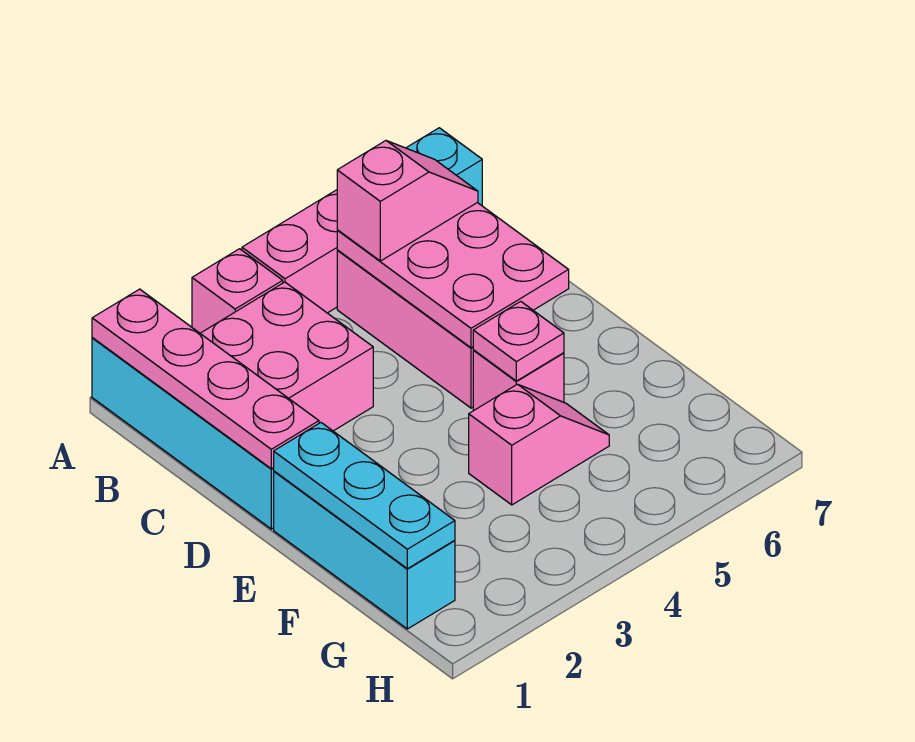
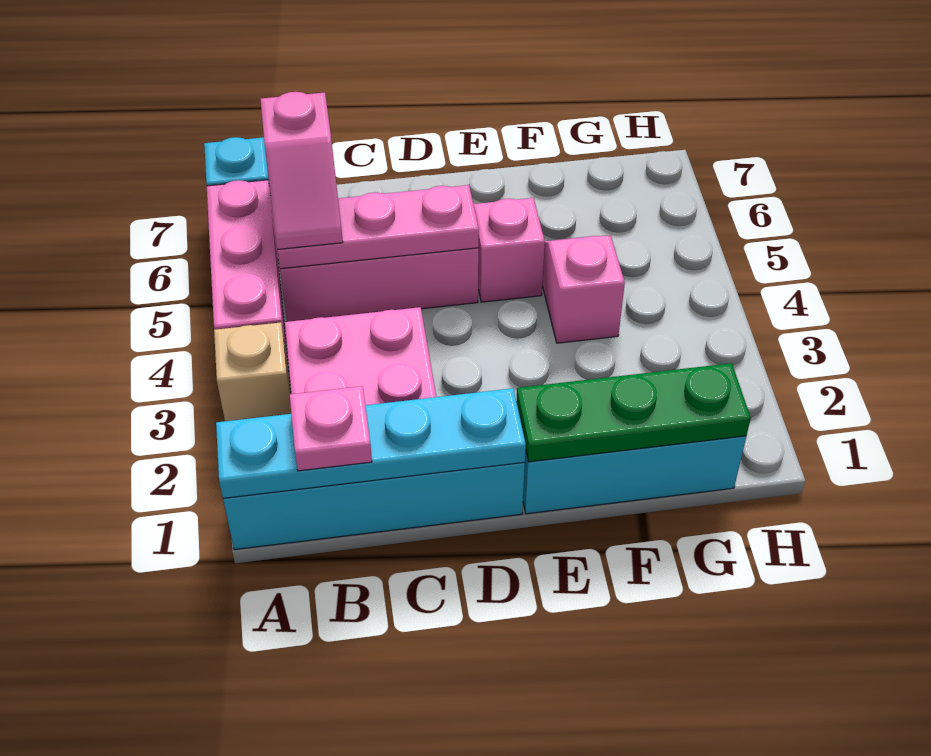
pink 1x4 plate [92,289,319,469] -> cyan 1x4 plate [216,388,526,498]
pink 1x1 brick [192,249,283,333] -> tan 1x1 brick [214,322,291,421]
pink 2x3 plate [337,203,569,348] -> pink 1x3 plate [277,185,479,269]
pink 1x2 slope [337,141,478,261] -> pink 1x2 slope turned to [260,92,343,250]
cyan 1x3 plate [274,423,455,569] -> green 1x3 plate [516,363,751,462]
pink 1x1 plate [473,301,564,381] -> pink 1x1 plate moved to [290,386,372,471]

